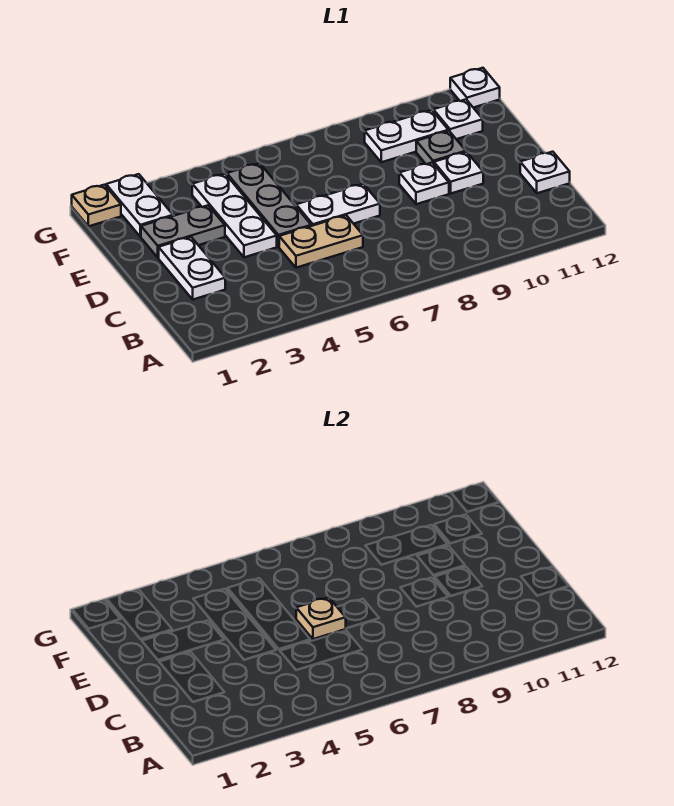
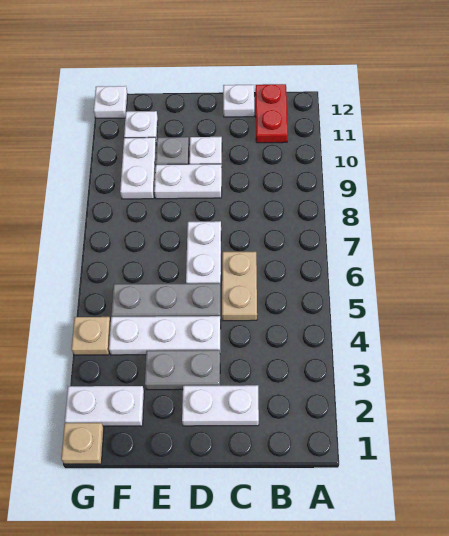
none -> red 1x2 plate [255,84,288,143]
tan 1x1 plate [296,597,346,639] -> tan 1x1 plate moved to [71,317,111,355]
white 1x1 plate [399,163,449,204] -> white 1x2 plate [154,164,222,199]
grey 1x2 plate [141,205,225,258] -> grey 1x2 plate turned to [145,350,220,390]

